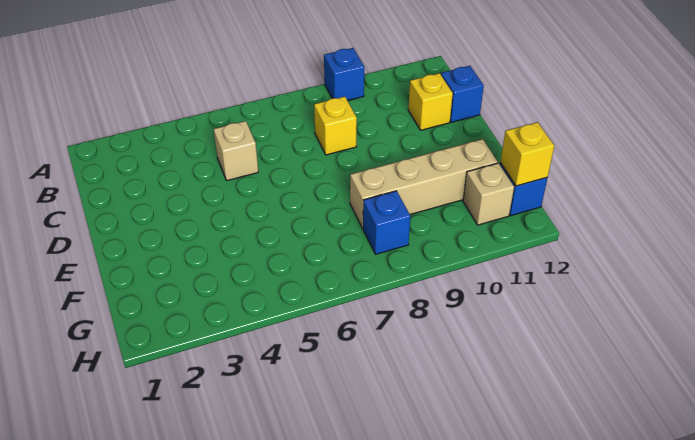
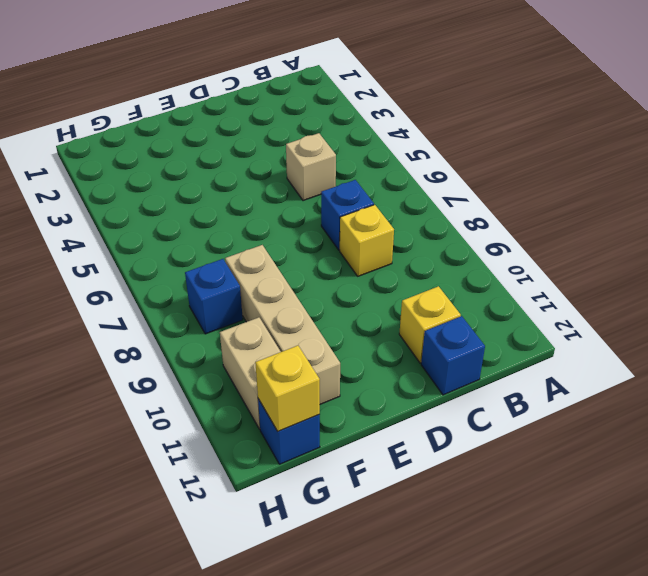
blue 1x1 brick [324,48,364,101] -> blue 1x1 brick moved to [321,180,374,250]
tan 1x1 brick [463,163,514,225] -> tan 1x2 brick [220,317,281,429]

